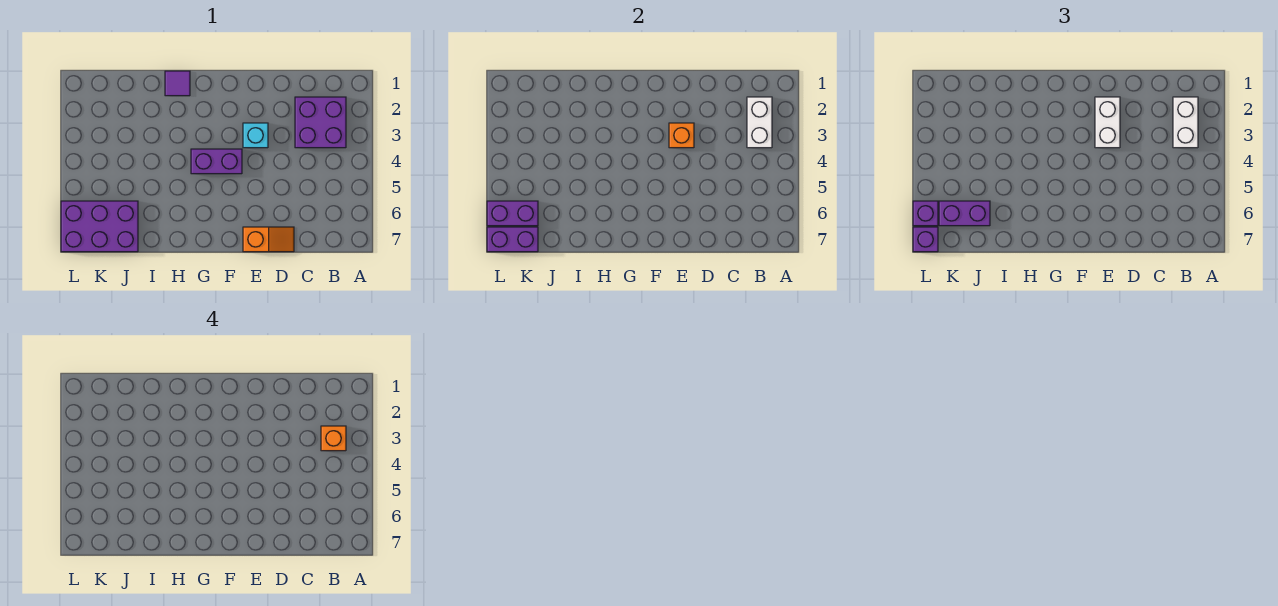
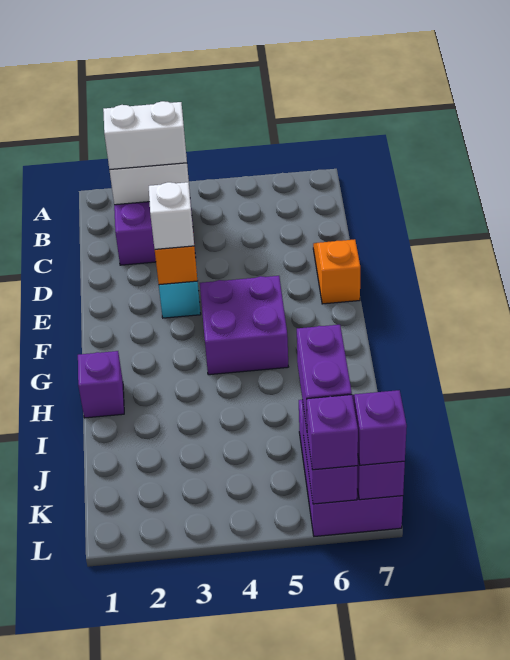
orange 1x1 brick [321,426,346,451] -> none
white 1x2 brick [1095,97,1120,148] -> white 1x1 brick [149,182,194,249]
purple 1x2 brick [191,149,242,174] -> purple 2x2 brick [200,276,288,375]
purple 1x1 tile [165,71,190,96] -> purple 1x1 brick [78,351,124,418]

